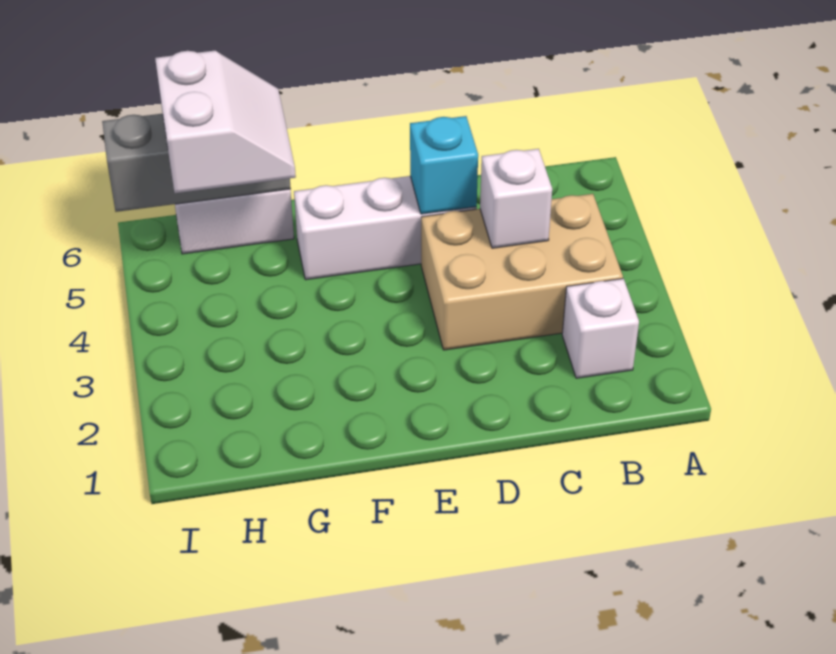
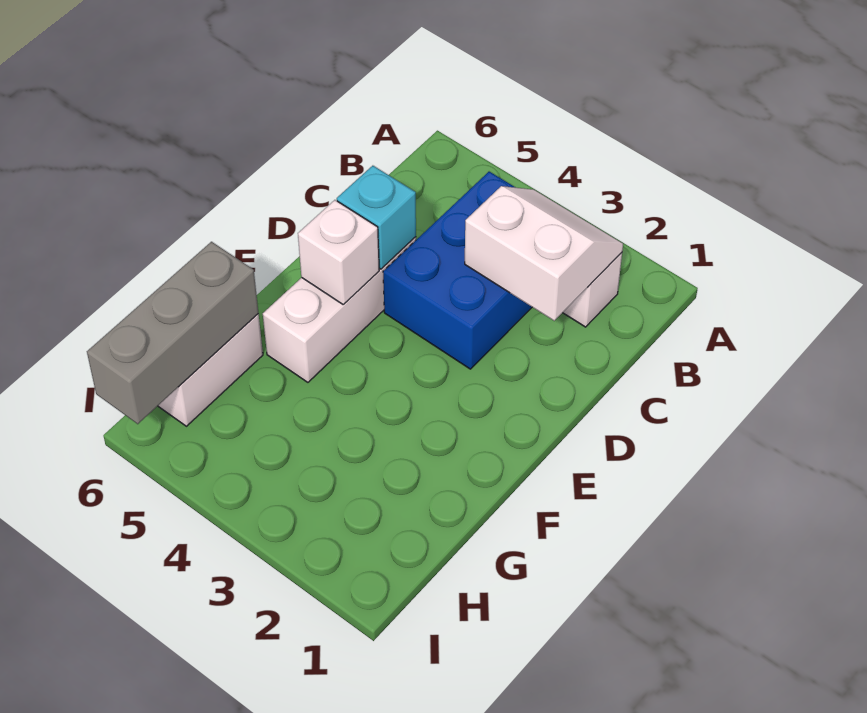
tan 2x3 brick [421,194,623,350] -> blue 2x3 brick [383,172,532,369]
white 1x1 brick [480,149,552,248] -> white 1x1 brick moved to [298,200,379,305]
white 2x2 slope [155,51,296,193] -> white 2x2 slope moved to [465,186,623,321]

